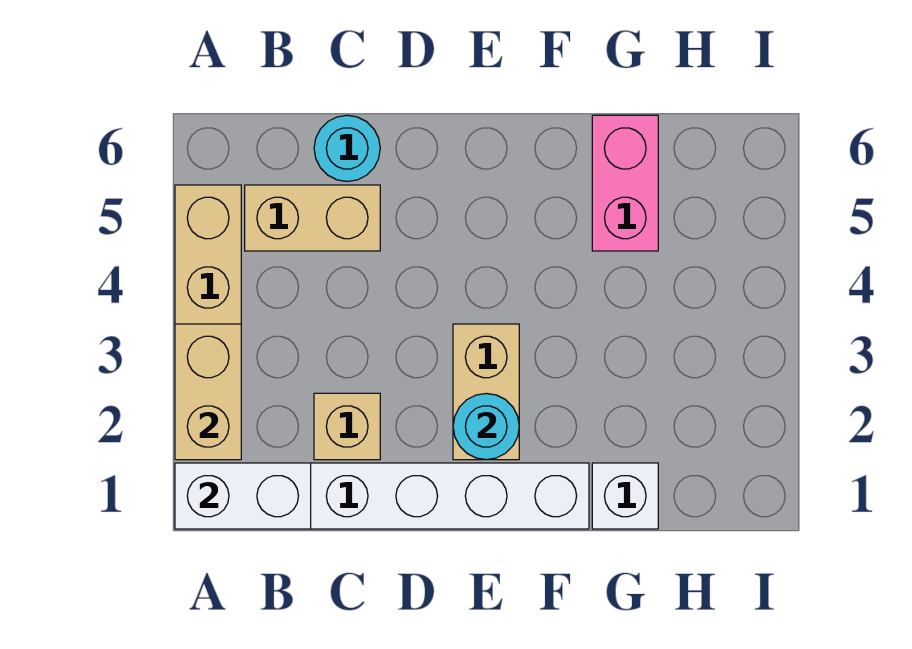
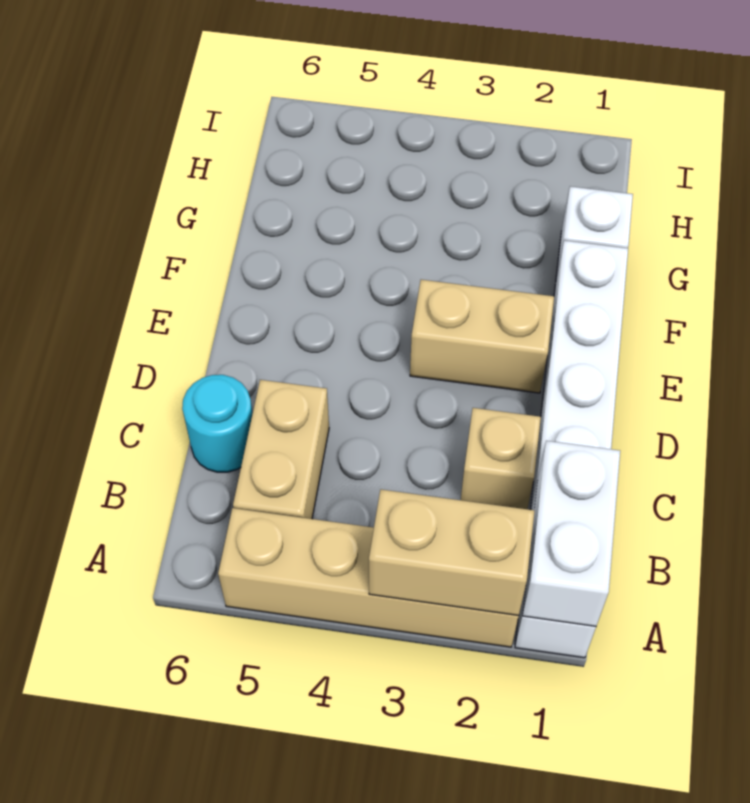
cyan 1x1 round brick [453,393,519,460] -> none
pink 1x2 brick [592,115,658,251] -> none

